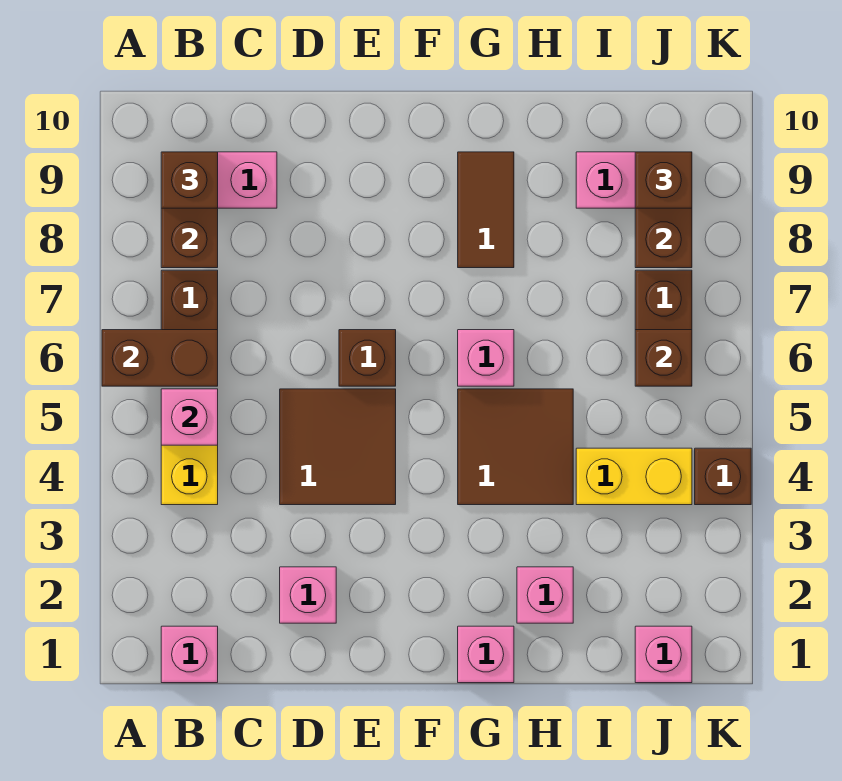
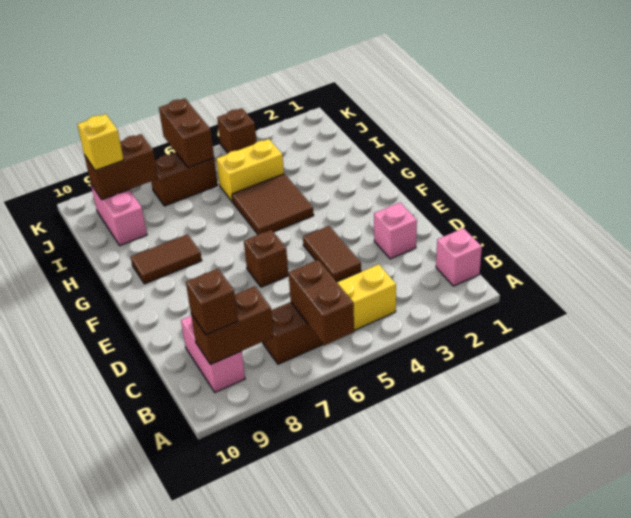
pink 1x1 brick [161,389,218,445] -> none
brown 2x2 tile [280,389,396,505] -> brown 1x2 tile [303,226,361,282]
pink 1x1 brick [458,626,514,683] -> none
pink 1x1 brick [458,330,514,386] -> none
pink 1x1 brick [517,567,573,623] -> none
yellow 1x2 brick [576,448,692,505] -> yellow 1x2 brick turned to [216,139,284,202]
pink 1x1 brick [635,626,692,683] -> none
brown 1x1 brick [635,330,692,386] -> brown 1x2 brick [159,98,214,168]
brown 1x1 brick [635,152,692,208] -> yellow 1x1 brick [77,114,124,171]

